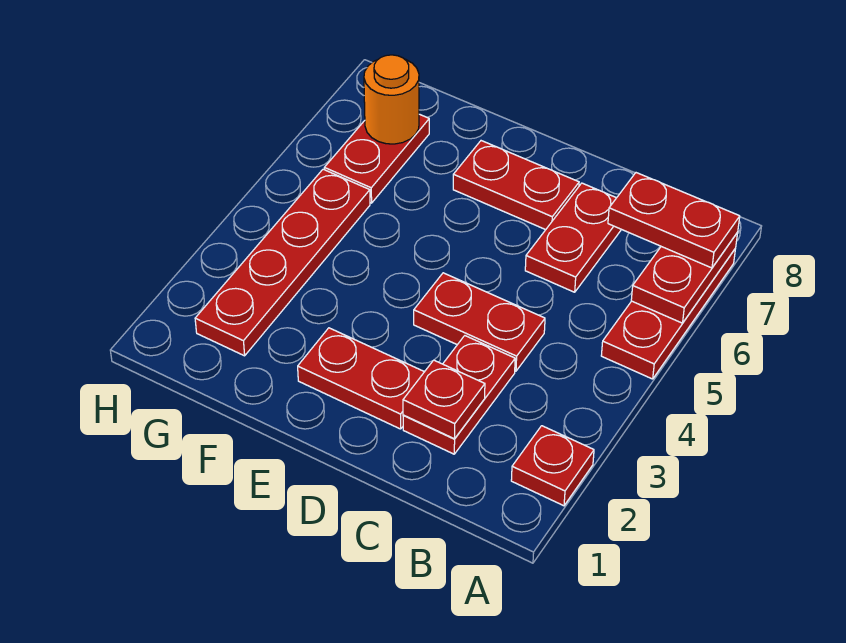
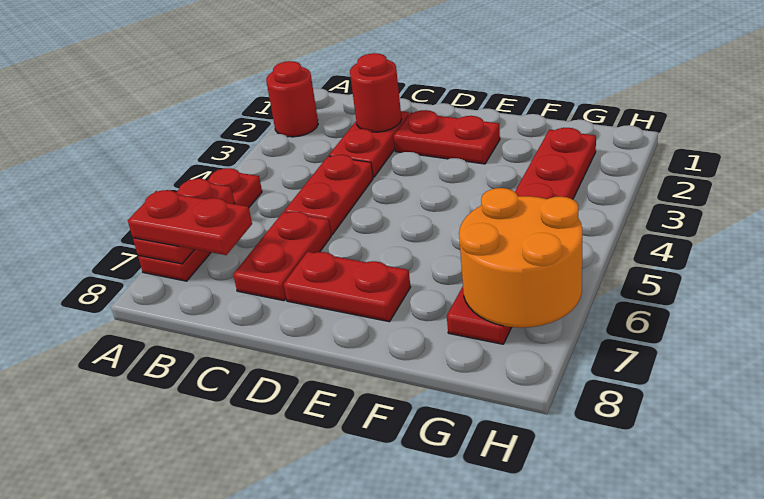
red 1x1 plate [511,426,594,506] -> red 1x1 round brick [266,61,318,137]
red 1x1 plate [403,360,485,439] -> red 1x1 round brick [350,53,402,132]
red 1x2 plate [414,273,545,371] -> red 1x2 plate turned to [284,155,373,235]
orange 1x1 round brick [364,55,419,144] -> orange 2x2 round brick [459,188,582,328]

